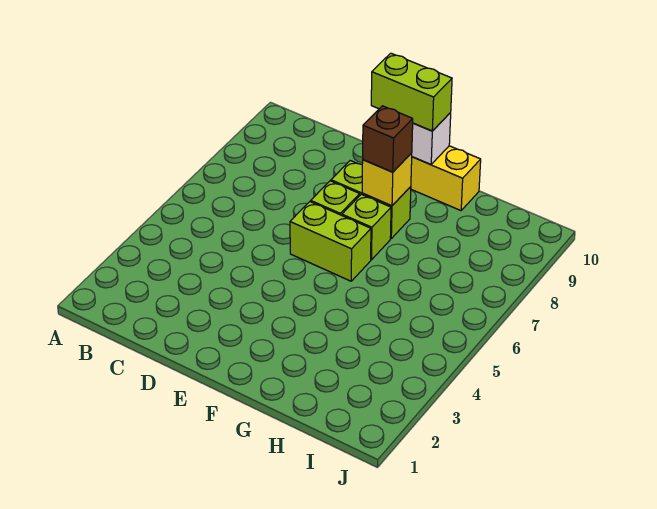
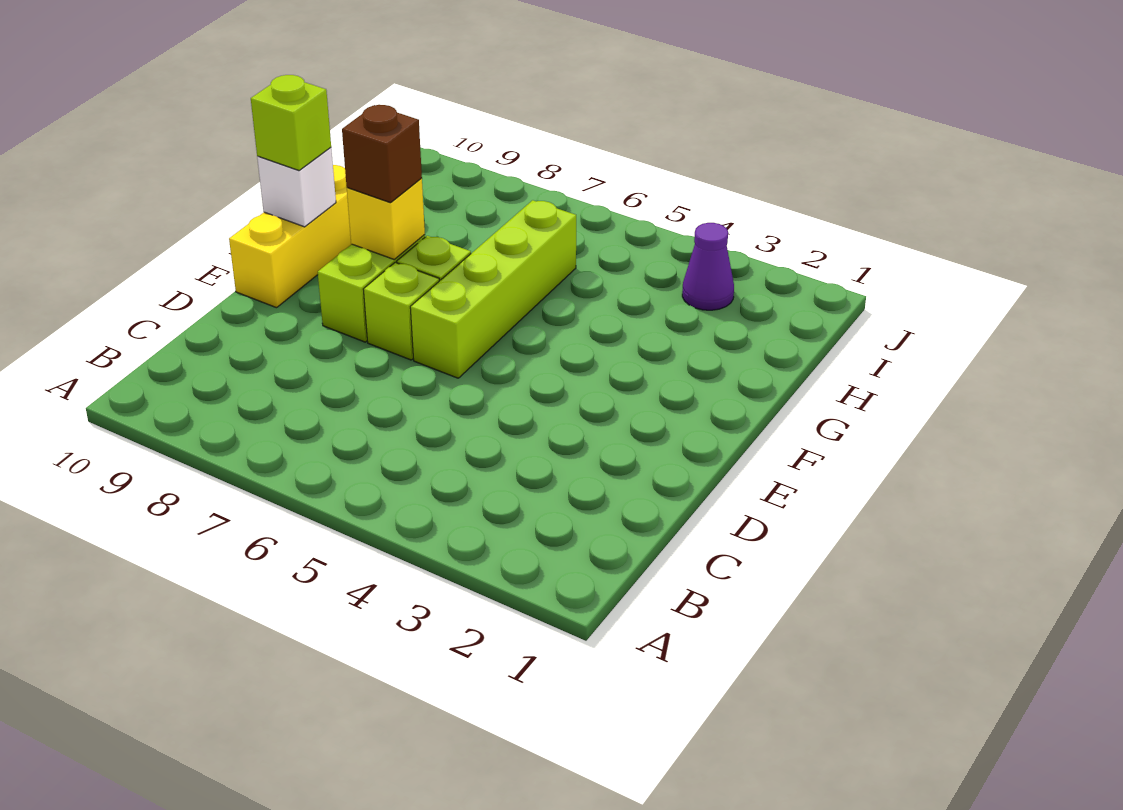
lime 1x2 brick [290,202,371,281] -> lime 1x4 brick [410,200,576,378]
lime 1x2 brick [371,53,452,131] -> lime 1x1 brick [251,75,331,171]
none -> purple 1x1 cone [682,223,734,310]

